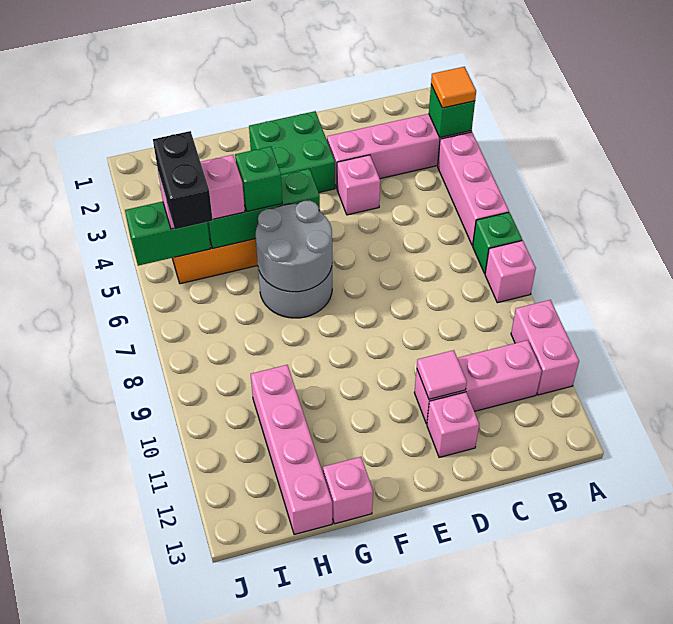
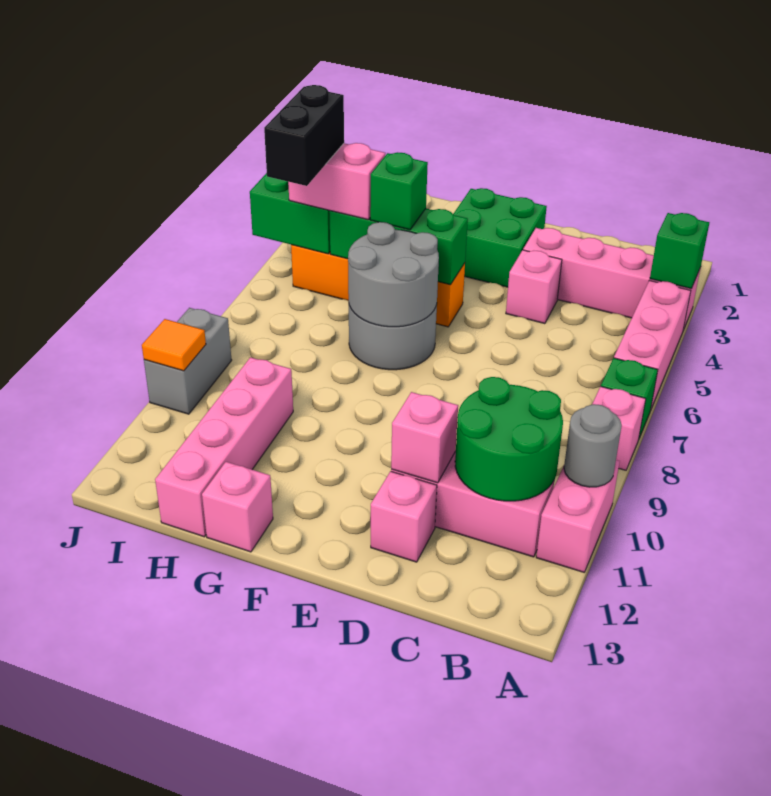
orange 1x1 tile [431,67,476,108] -> orange 1x1 tile moved to [142,319,206,371]
none -> grey 1x1 round brick [564,404,622,487]
none -> green 2x2 round brick [455,377,563,501]
pink 1x1 tile [417,350,467,399] -> pink 1x1 brick [391,392,458,483]
none -> grey 1x2 brick [144,308,232,414]

